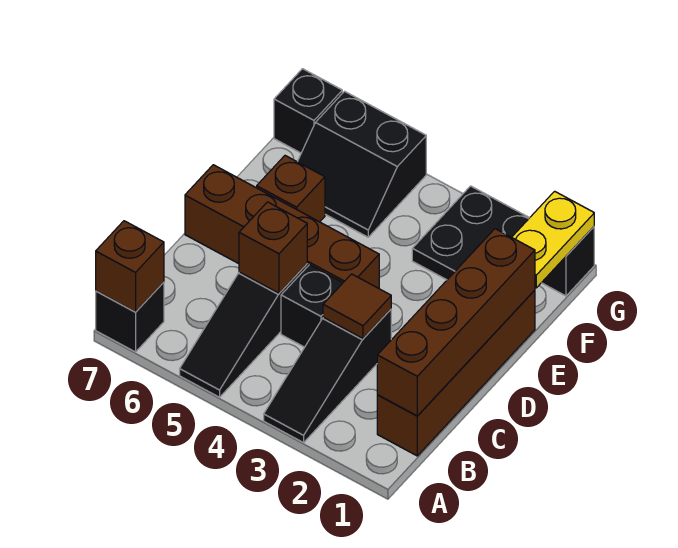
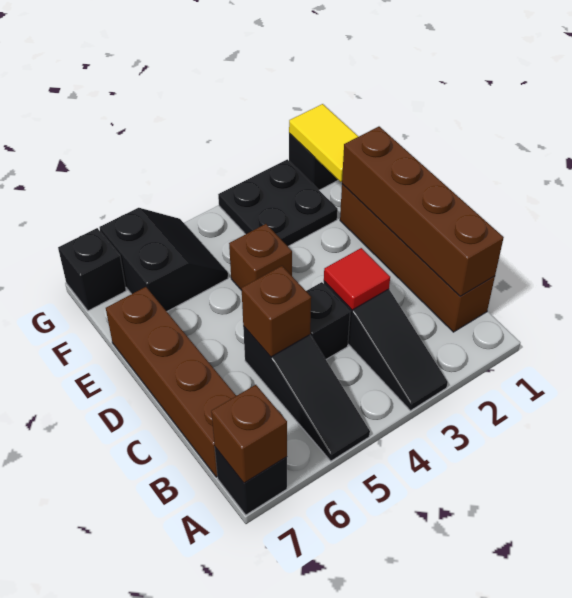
brown 1x1 tile [323,274,391,338] -> red 1x1 tile [324,248,390,310]
brown 1x4 brick [185,165,379,288] -> brown 1x4 brick turned to [106,287,236,477]
brown 1x1 brick [257,156,325,222] -> brown 1x1 brick moved to [229,224,292,290]
yellow 1x2 plate [512,191,594,288] -> yellow 1x2 tile [289,104,359,182]
black 2x2 slope [298,91,426,237] -> black 2x2 slope turned to [100,208,228,311]

